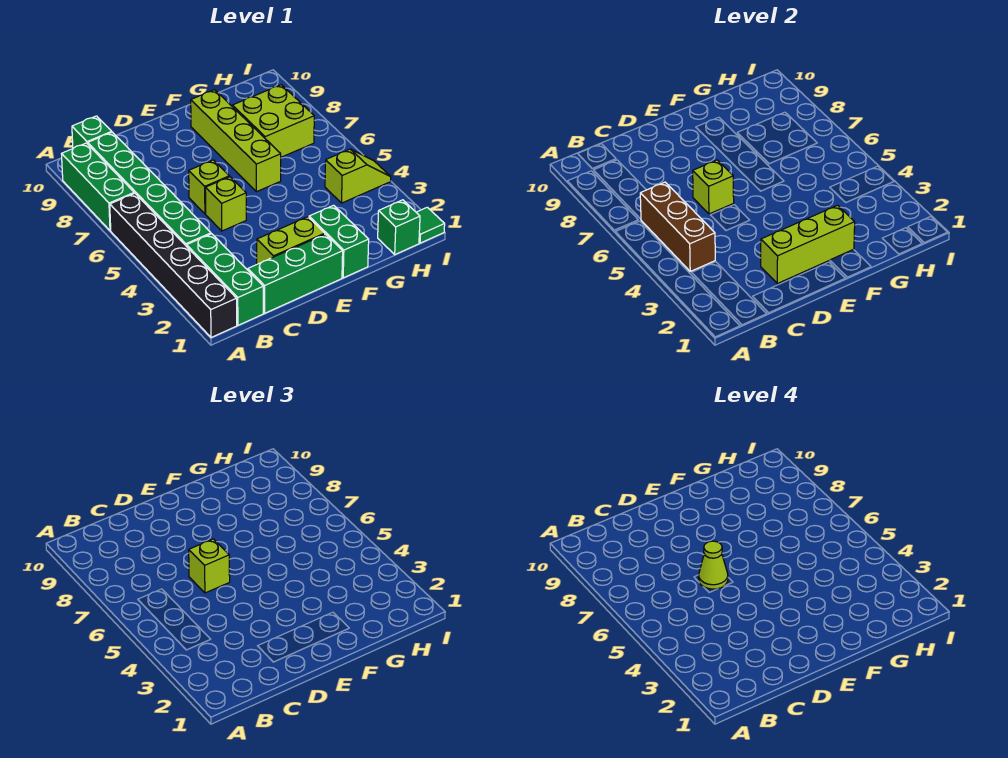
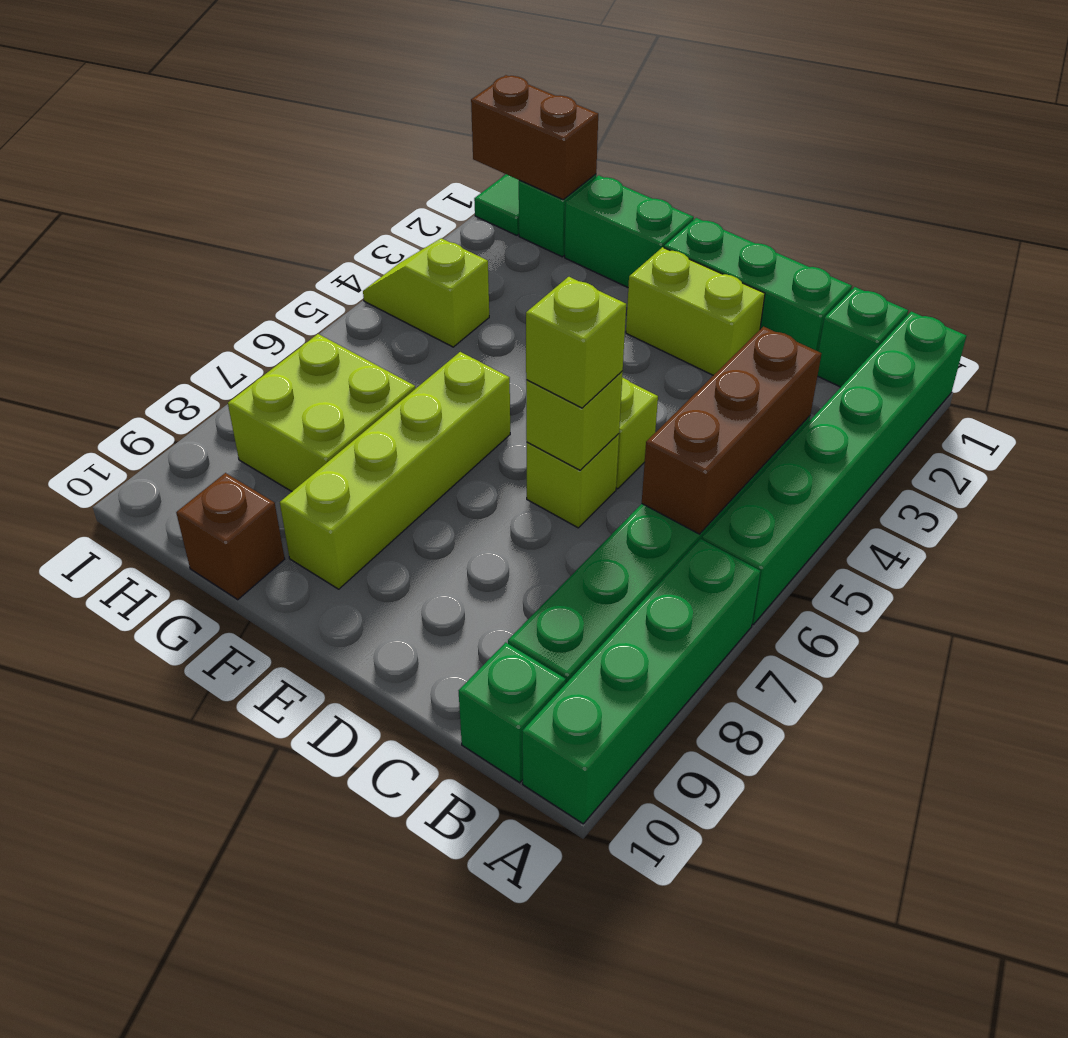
black 1x6 brick [110,193,237,337] -> green 1x6 brick [702,311,966,624]
green 1x3 brick [62,143,134,231] -> green 1x4 brick [522,539,761,824]
green 1x3 brick [187,234,263,325] -> green 1x1 brick [818,287,908,387]
lime 1x3 brick [761,205,855,284] -> none
lime 1x1 cone [699,541,728,589] -> none
green 1x2 brick [309,205,369,278] -> green 1x2 brick turned to [565,175,694,287]
none -> brown 1x1 brick [176,473,285,600]
none -> brown 1x2 brick [471,75,598,199]

